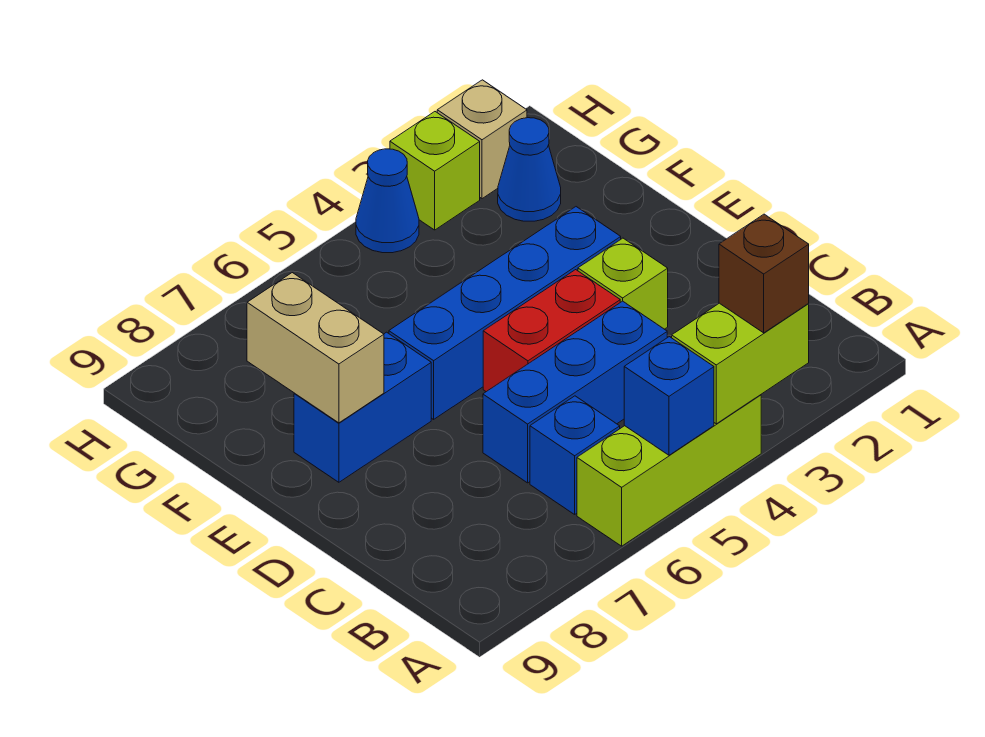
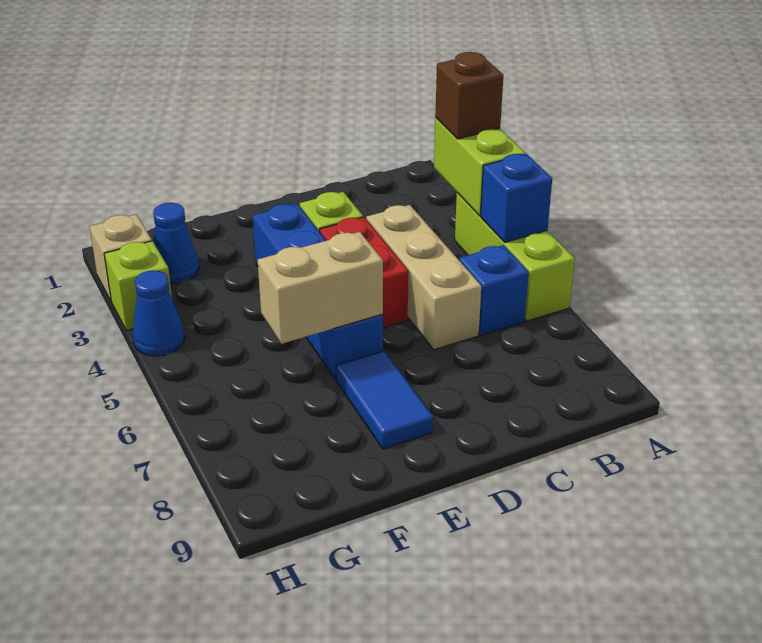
blue 1x3 brick [483,301,667,483] -> tan 1x3 brick [366,205,481,350]
blue 1x2 brick [294,332,431,482] -> blue 1x2 tile [336,351,433,449]
tan 1x2 brick [247,273,384,423] -> tan 1x2 brick moved to [258,232,383,344]

